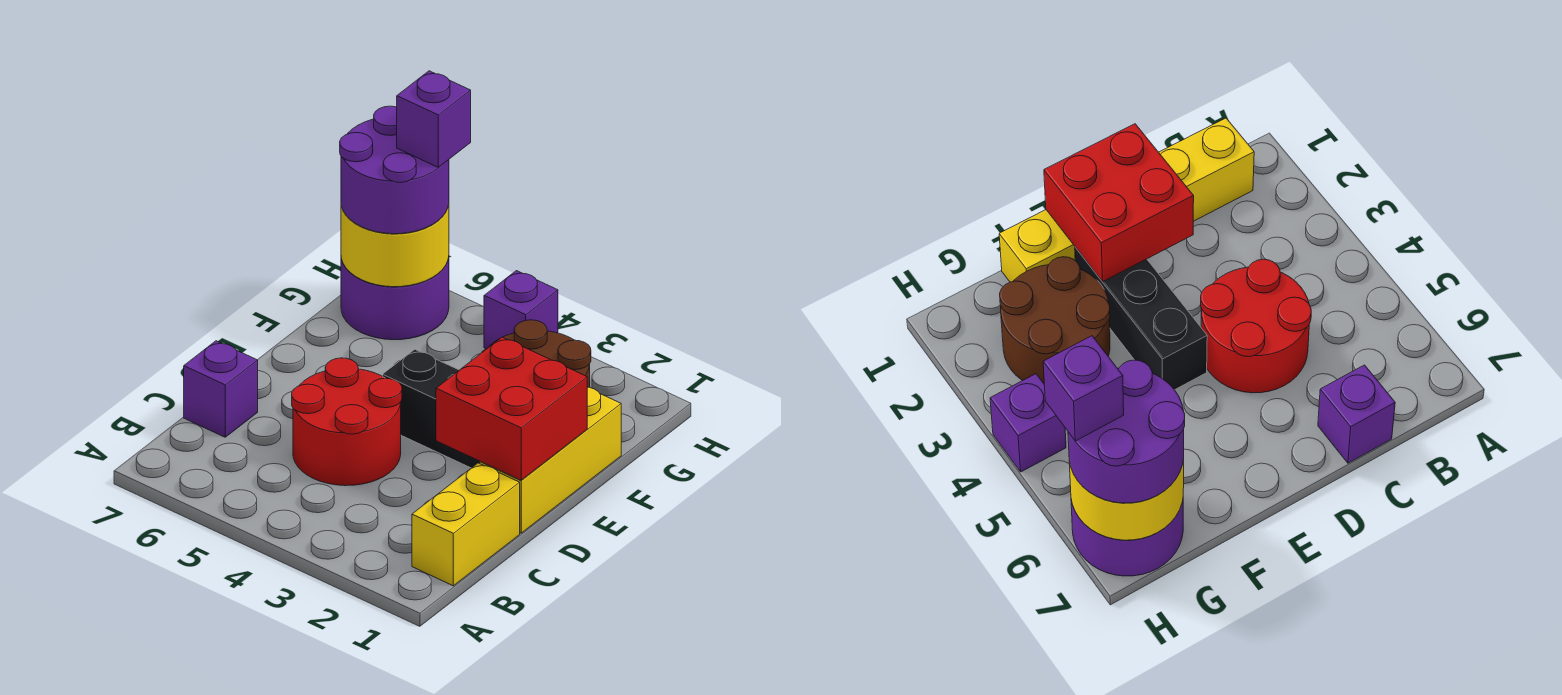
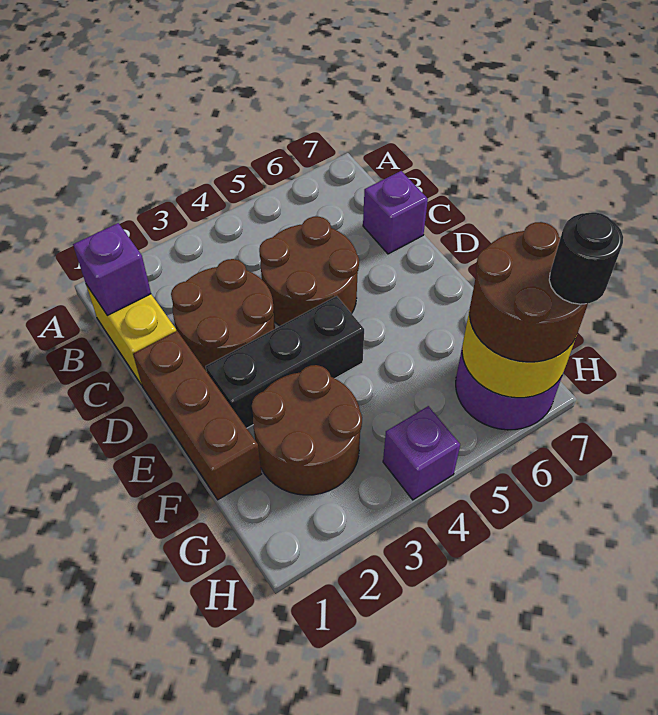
none -> brown 2x2 round brick [171,259,275,370]
red 2x2 round brick [292,358,402,486] -> brown 2x2 round brick [259,216,359,326]
yellow 1x3 brick [480,387,621,533] -> brown 1x3 brick [133,331,261,500]
red 2x2 brick [436,337,587,480] -> none
purple 2x2 round brick [340,106,449,234] -> brown 2x2 round brick [469,222,588,362]
purple 1x1 brick [397,71,471,167] -> purple 1x1 brick moved to [73,223,151,316]
none -> black 1x1 round brick [549,212,623,304]

